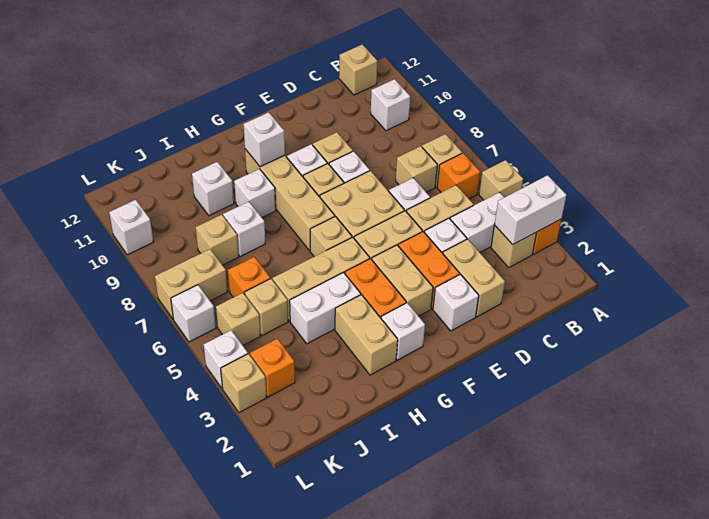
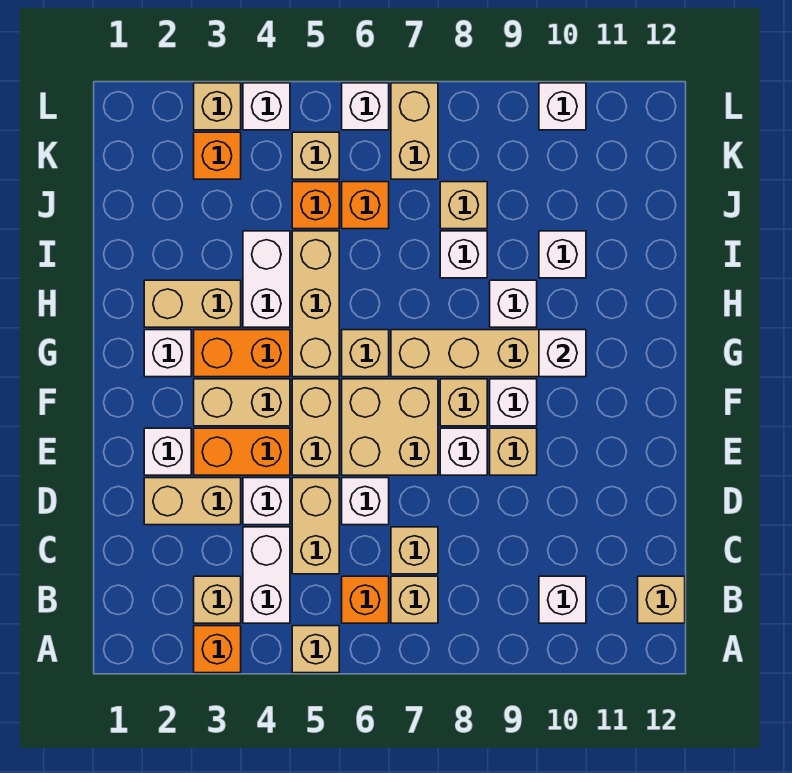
white 1x2 brick [494,175,566,245] -> none
tan 1x1 brick [244,279,288,335] -> orange 1x1 brick [292,182,339,229]

